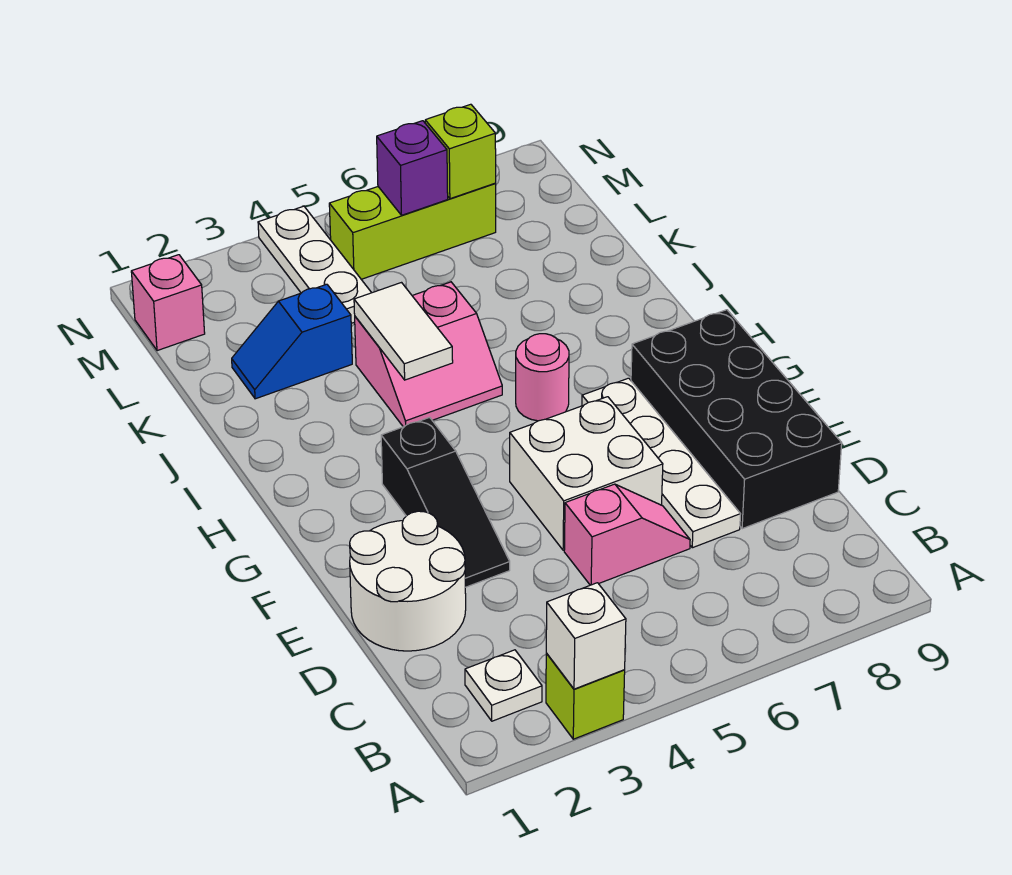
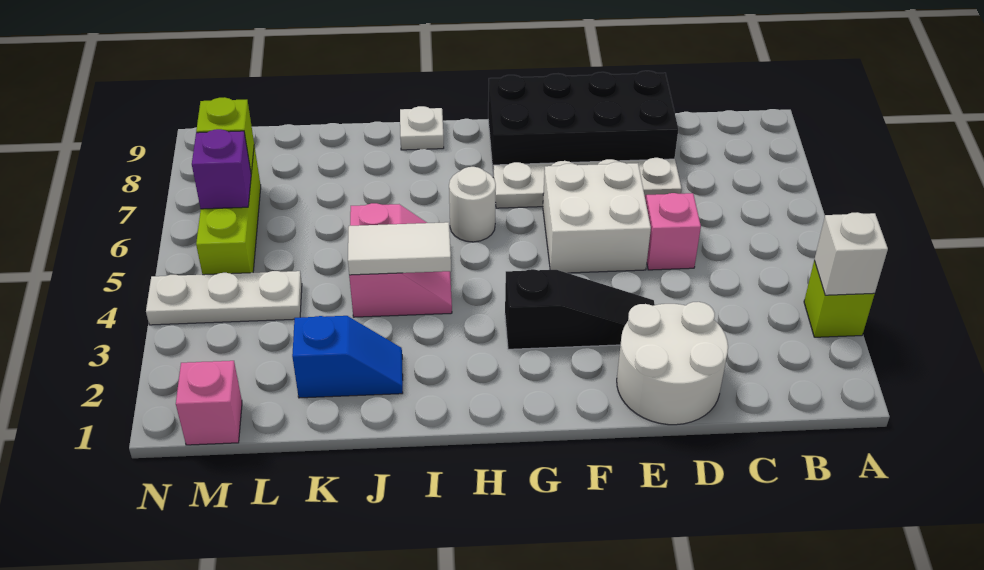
white 1x1 plate [465,650,542,721] -> white 1x1 plate moved to [400,106,444,150]
pink 1x1 round brick [516,334,569,421] -> white 1x1 round brick [449,167,496,242]
blue 1x2 slope [232,284,352,399] -> blue 1x2 slope turned to [292,316,403,398]

